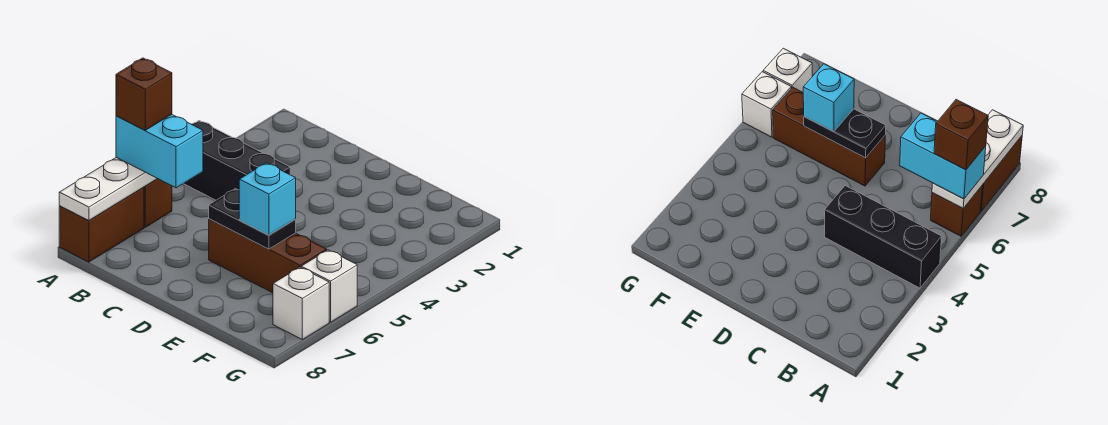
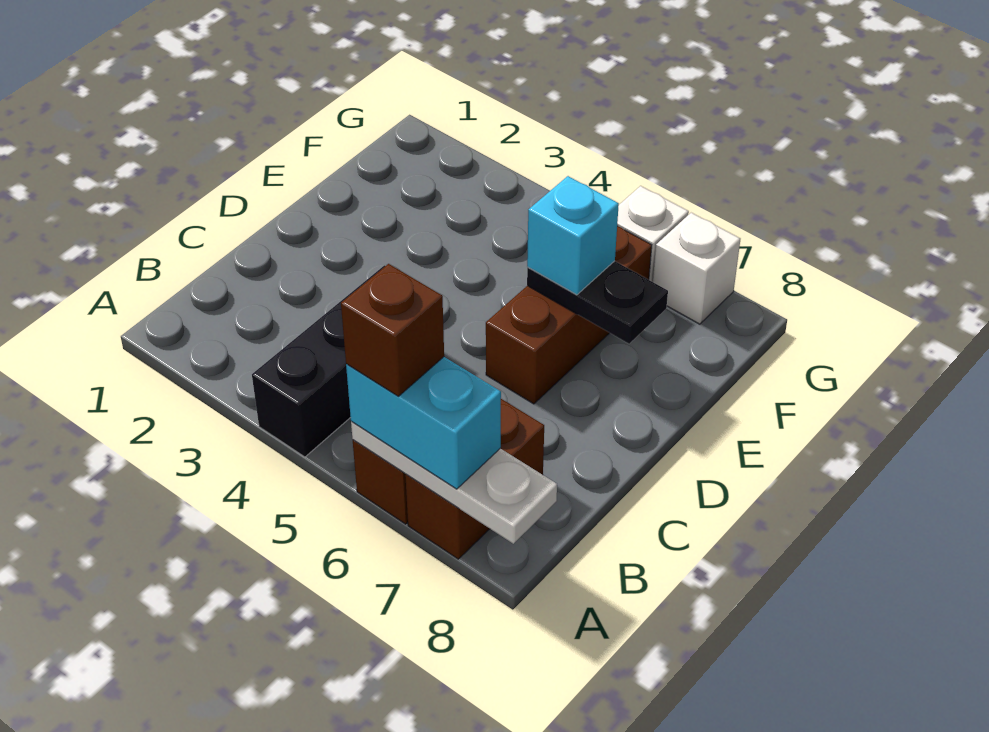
cyan 1x2 brick [116,115,203,188] -> cyan 1x2 brick turned to [346,357,501,489]
brown 1x2 brick [59,187,144,262] -> brown 1x2 brick turned to [405,399,544,559]
black 1x2 plate [209,189,296,249] -> black 1x2 plate turned to [527,261,668,344]

